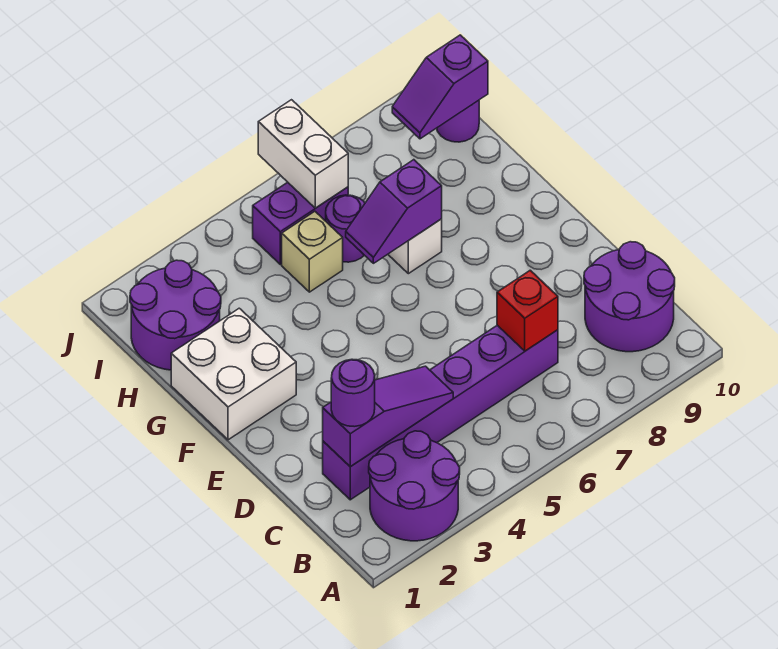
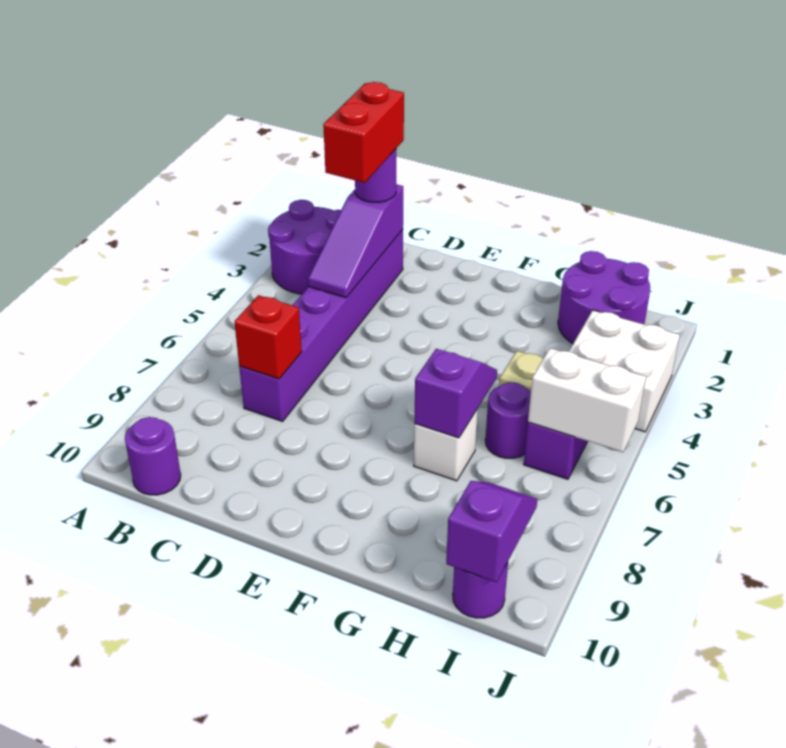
purple 2x2 round brick [584,242,675,352] -> purple 1x1 round brick [125,417,181,495]
none -> red 1x2 brick [323,82,404,183]
white 2x2 brick [171,308,296,440] -> white 2x2 brick moved to [569,310,680,432]

